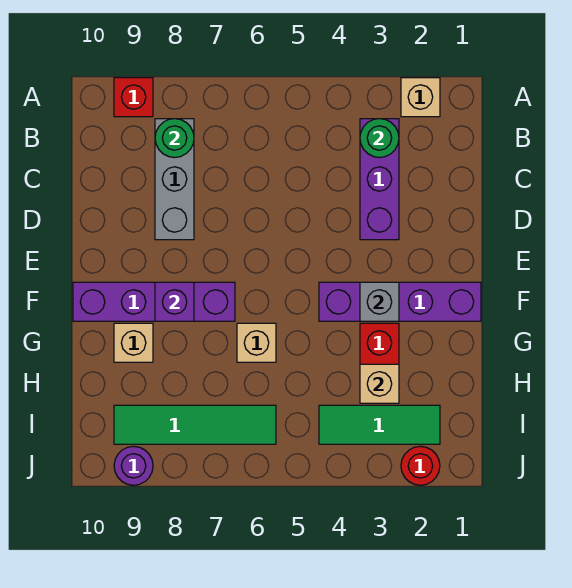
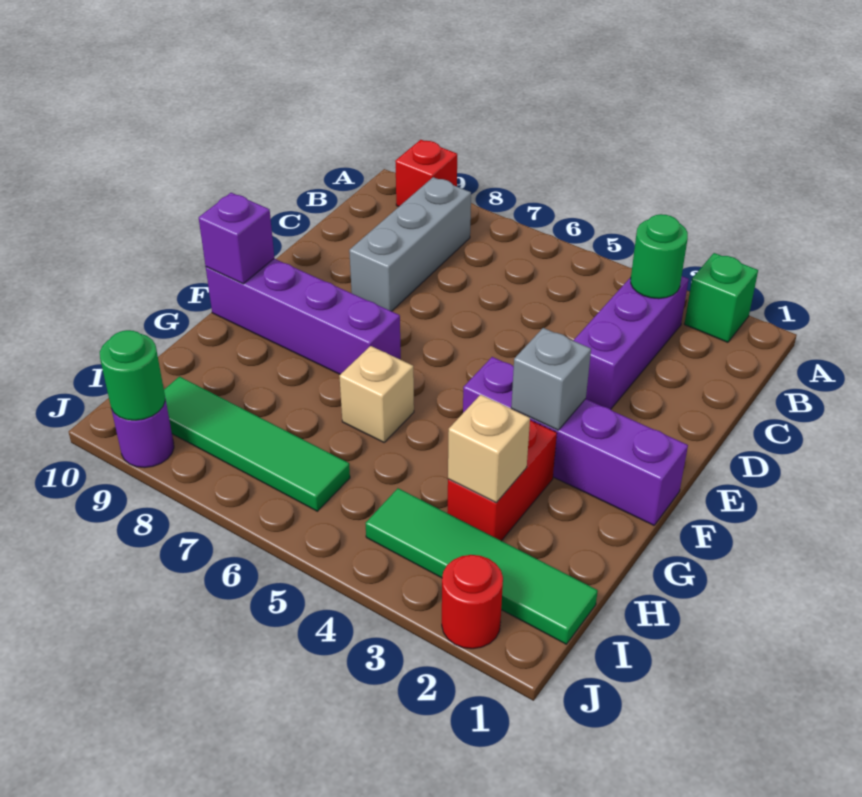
tan 1x1 brick [401,78,440,117] -> green 1x1 brick [684,253,758,342]
green 1x1 round brick [155,119,194,158] -> green 1x1 round brick moved to [100,330,165,420]
purple 1x1 brick [155,282,194,321] -> purple 1x1 brick moved to [199,193,274,284]
tan 1x1 brick [114,323,153,362] -> none
green 1x3 tile [319,405,440,444] -> green 1x4 tile [366,488,598,644]

